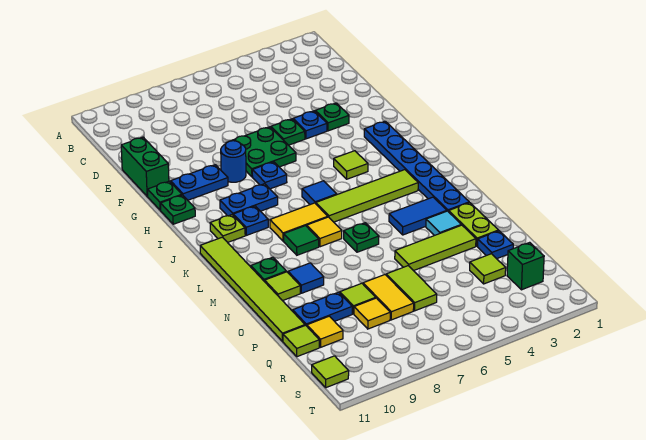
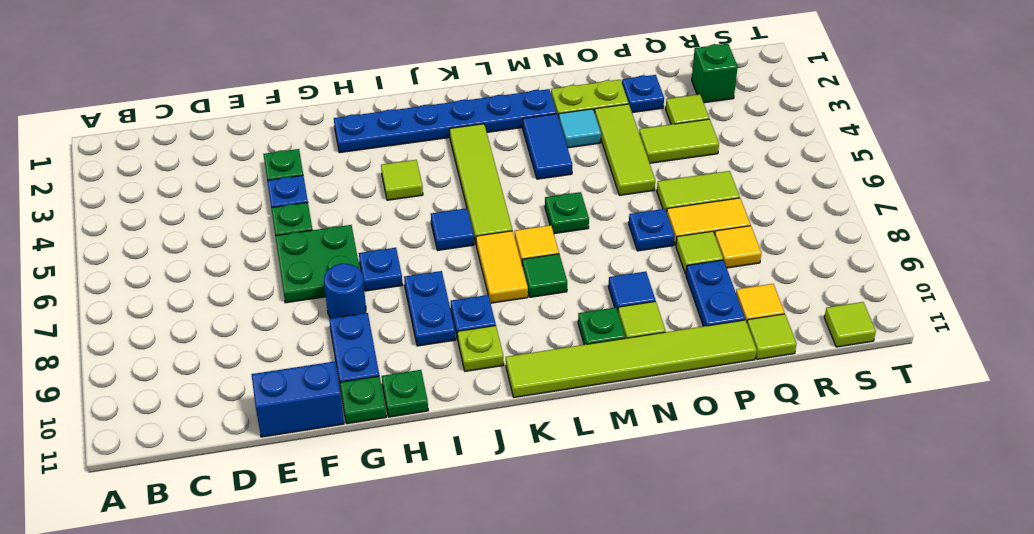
green 1x2 brick [121,137,169,196] -> blue 1x2 brick [251,361,344,437]
none -> blue 1x1 plate [629,209,675,251]
none -> lime 1x2 tile [639,119,719,163]

